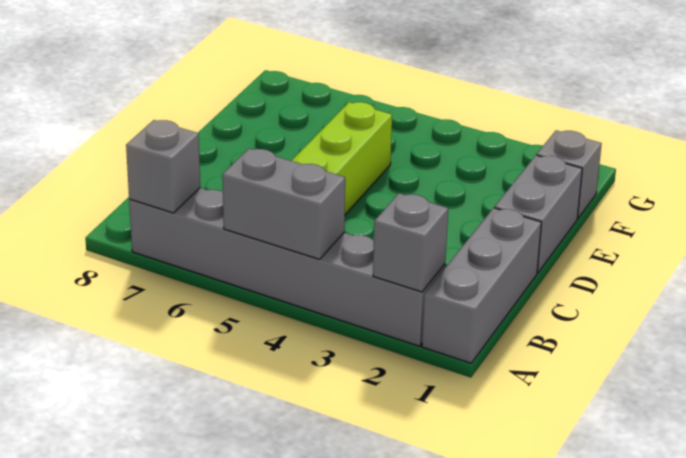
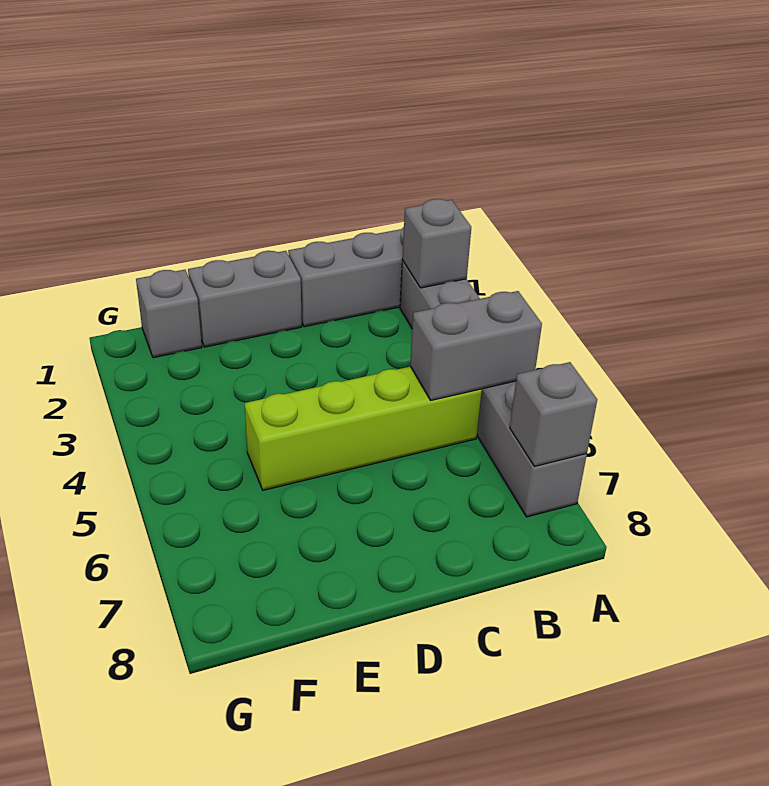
grey 1x2 brick [222,148,345,259] -> grey 1x2 brick turned to [410,291,542,400]

